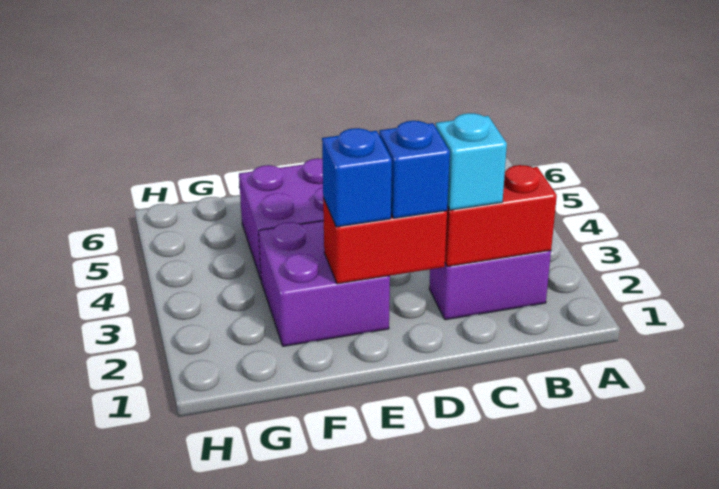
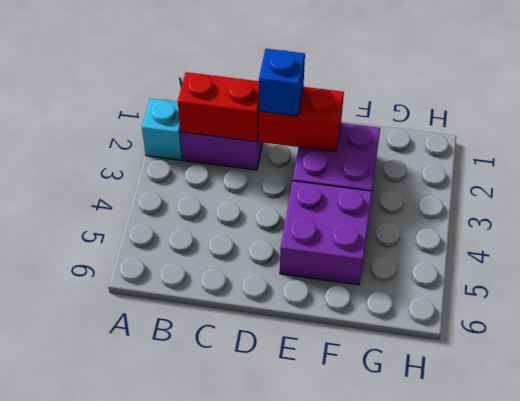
cyan 1x1 brick [436,113,507,210] -> cyan 1x1 brick moved to [142,99,183,160]
blue 1x1 brick [322,128,392,227] -> none

